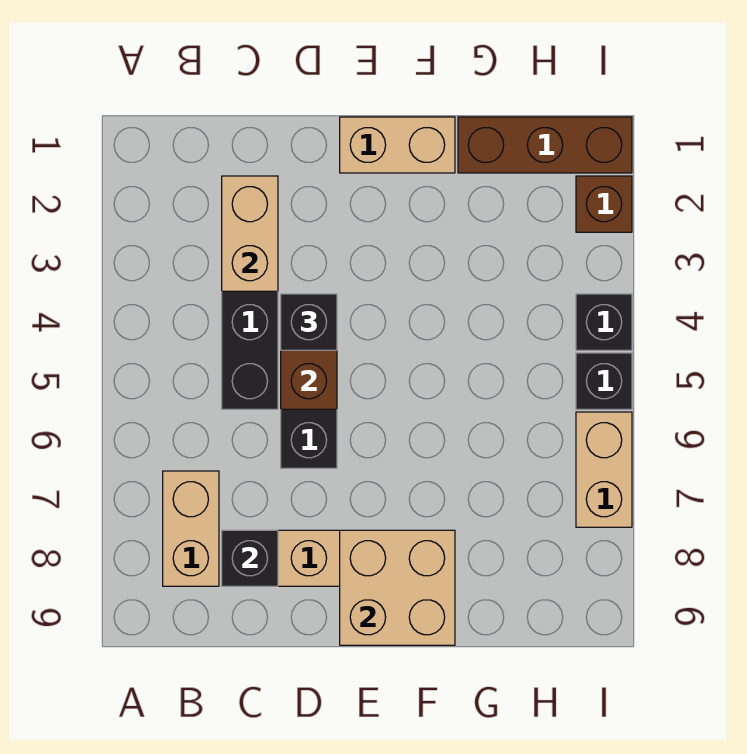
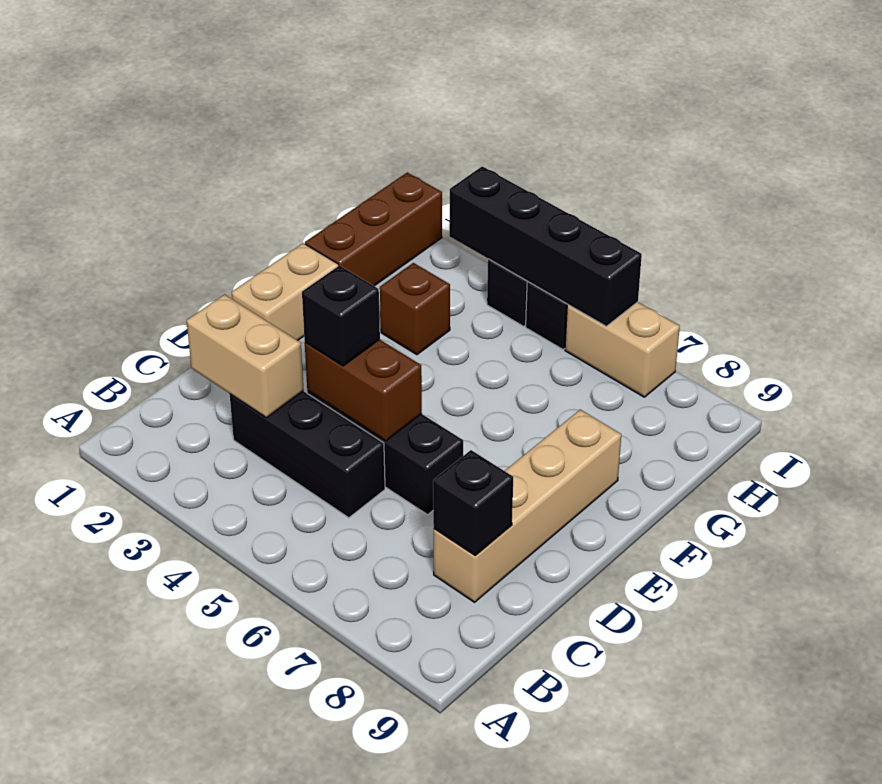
tan 1x2 brick [163,471,219,586] -> none
tan 2x2 brick [340,530,455,645] -> none
brown 1x1 brick [576,176,632,232] -> brown 1x1 brick moved to [380,263,450,355]
none -> black 1x4 brick [449,166,642,326]

